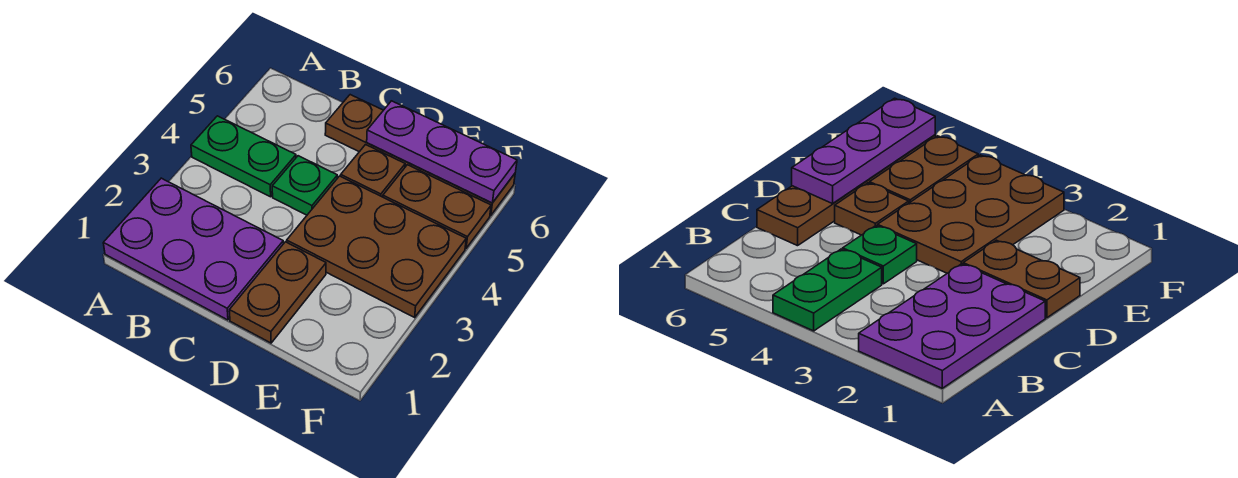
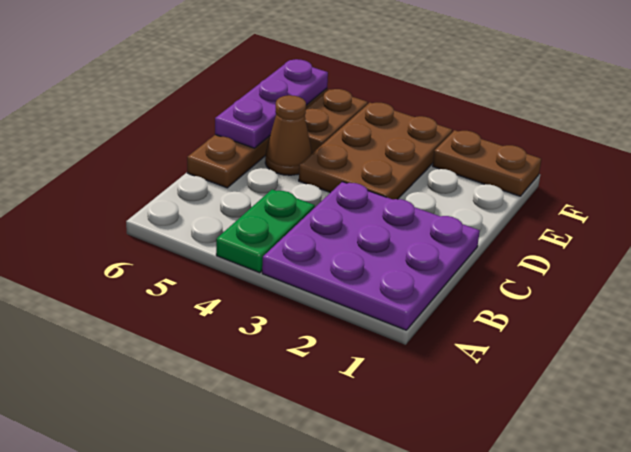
purple 2x3 plate [103,178,283,320] -> purple 3x3 plate [262,182,480,330]
green 1x1 plate [272,156,337,215] -> none
brown 1x2 plate [229,242,326,343] -> brown 1x2 plate moved to [433,130,541,196]
brown 1x1 plate [341,145,405,197] -> brown 1x1 cone [265,95,312,175]

